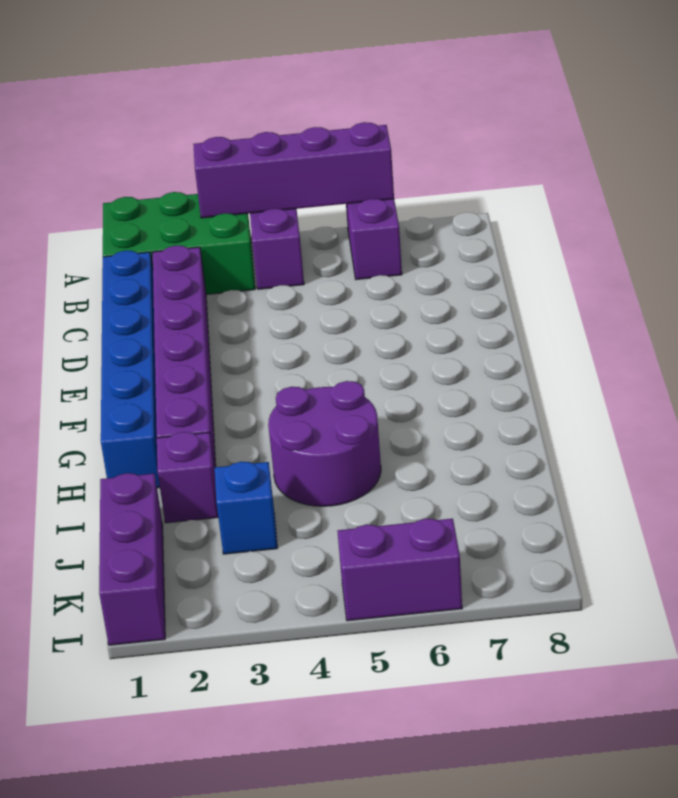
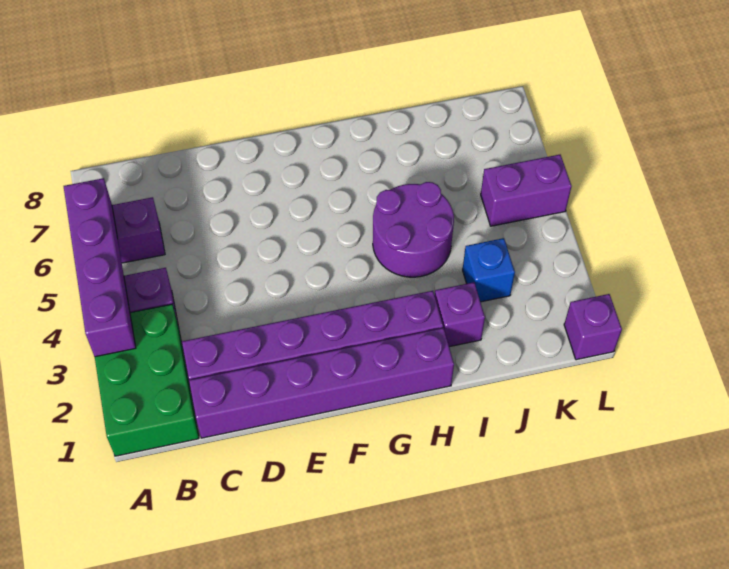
blue 1x6 brick [101,251,160,488] -> purple 1x6 brick [189,328,454,438]
purple 1x3 brick [99,473,165,645] -> purple 1x1 brick [564,294,622,360]
purple 1x2 brick [337,519,462,621] -> purple 1x2 brick turned to [481,155,572,226]

